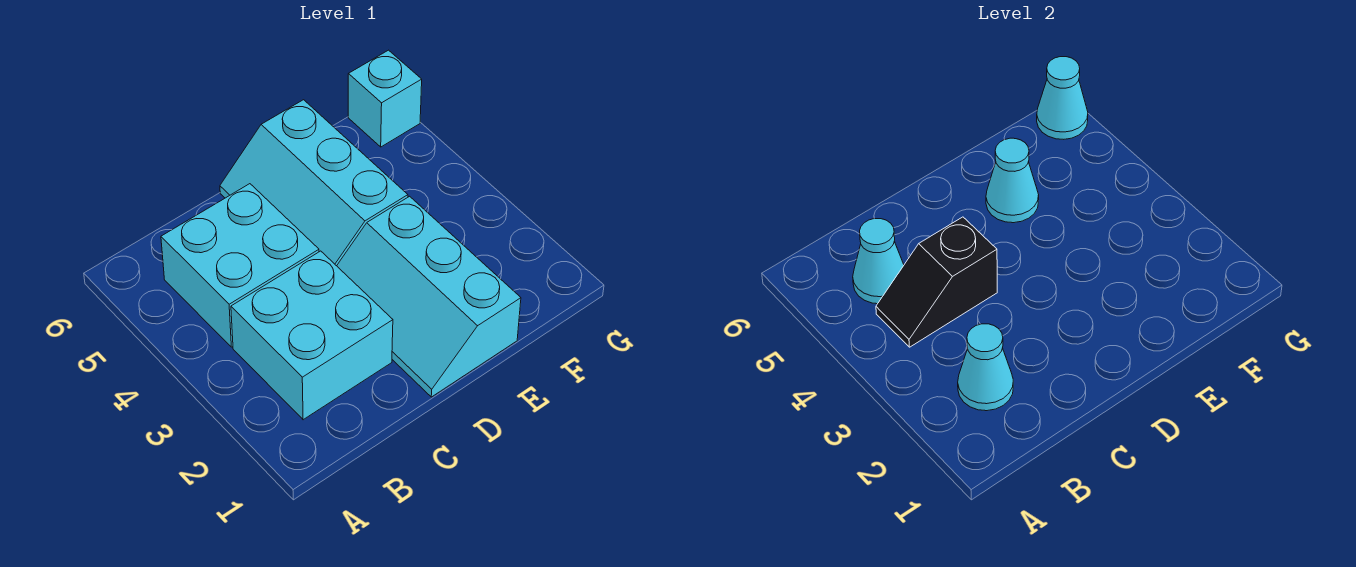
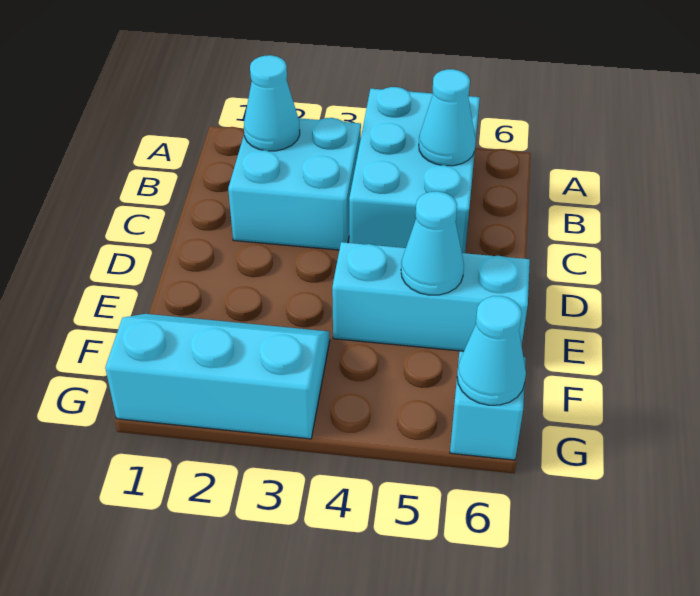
cyan 2x2 brick [161,184,319,347] -> cyan 2x3 brick [349,87,480,253]
black 1x2 slope [876,217,997,347] -> none
cyan 2x3 slope [337,196,521,397] -> cyan 2x3 slope moved to [105,314,330,439]

